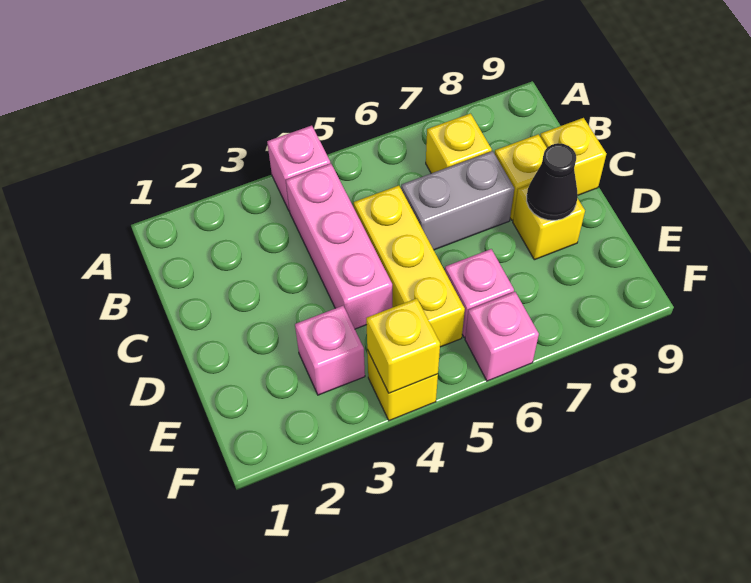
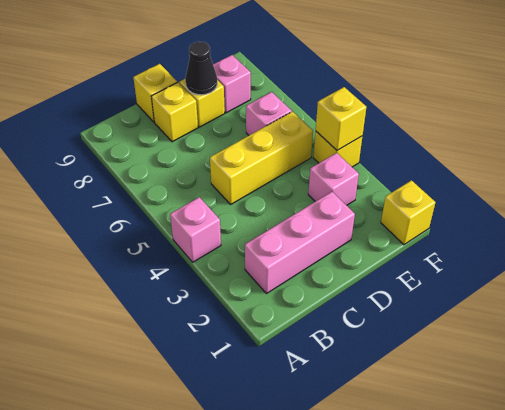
pink 1x3 brick [286,164,392,329] -> pink 1x3 brick moved to [245,192,355,294]
yellow 1x1 brick [426,113,492,173] -> yellow 1x1 brick moved to [381,180,436,245]
grey 1x2 brick [401,151,514,250] -> none
pink 1x1 brick [465,292,539,381] -> pink 1x1 brick moved to [213,55,251,113]

